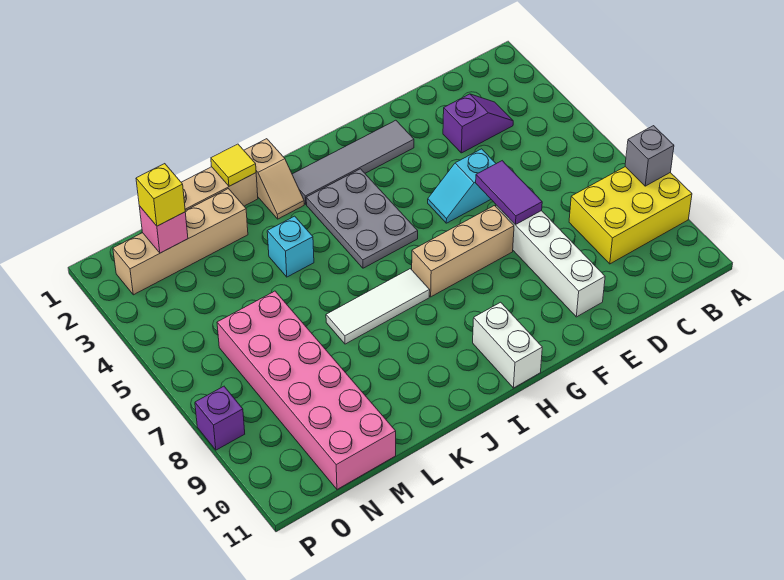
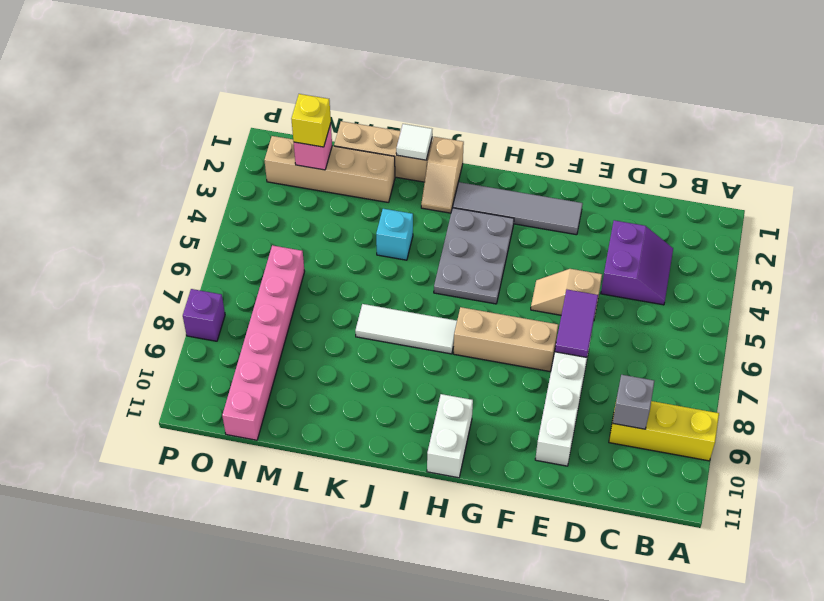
yellow 2x3 brick [569,167,692,264] -> yellow 1x3 brick [609,401,719,461]
grey 1x1 brick [625,126,674,186] -> grey 1x1 brick moved to [613,375,654,429]
purple 1x2 slope [443,94,513,153] -> purple 2x2 slope [601,220,673,305]
cyan 1x2 slope [428,149,496,223] -> tan 1x2 slope [531,269,602,319]
yellow 1x1 tile [211,144,256,186] -> white 1x1 tile [396,124,432,160]
pink 2x6 brick [217,291,396,489] -> pink 1x6 brick [222,245,305,440]

